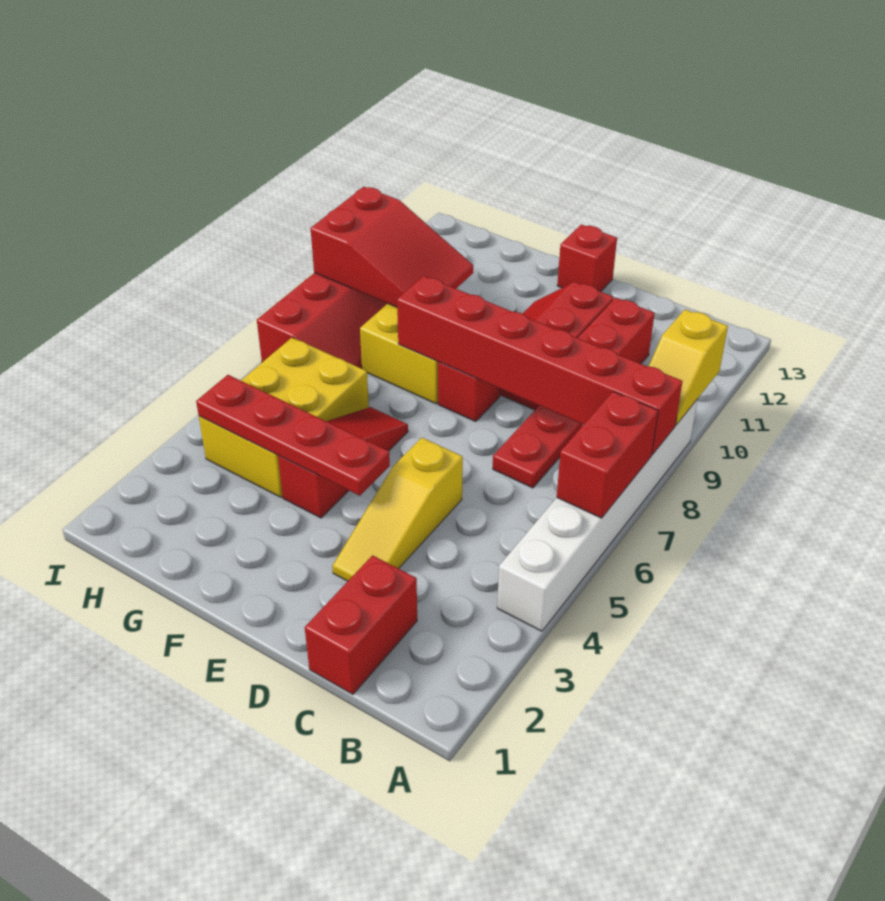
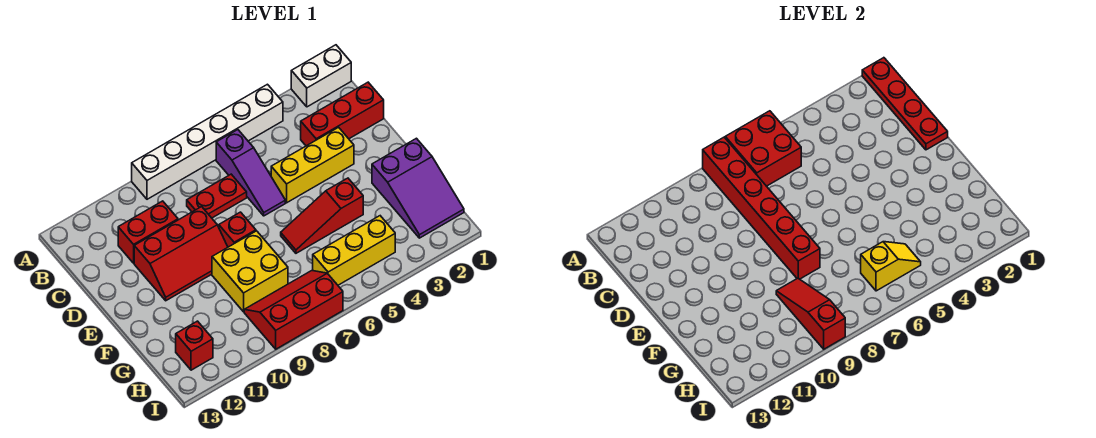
none -> white 1x2 brick [291,45,351,107]
red 1x2 brick [557,392,658,518] -> red 2x2 brick [725,111,801,186]
yellow 1x2 slope [648,310,728,425] -> yellow 1x2 slope moved to [861,242,921,291]
none -> purple 1x3 slope [216,130,285,216]
red 1x2 brick [305,555,417,694] -> red 1x3 brick [301,82,384,146]
yellow 1x3 slope [332,438,463,581] -> yellow 1x3 brick [271,127,354,203]
red 1x4 plate [196,375,390,496] -> red 1x4 plate moved to [862,58,948,150]
red 1x1 brick [557,225,617,292] -> red 1x1 brick moved to [176,321,213,370]
none -> purple 2x3 slope [372,138,464,238]
yellow 2x3 brick [199,338,369,497] -> yellow 1x3 brick [313,216,395,285]
red 2x3 slope [310,187,473,307] -> red 1x3 slope [776,278,845,349]

